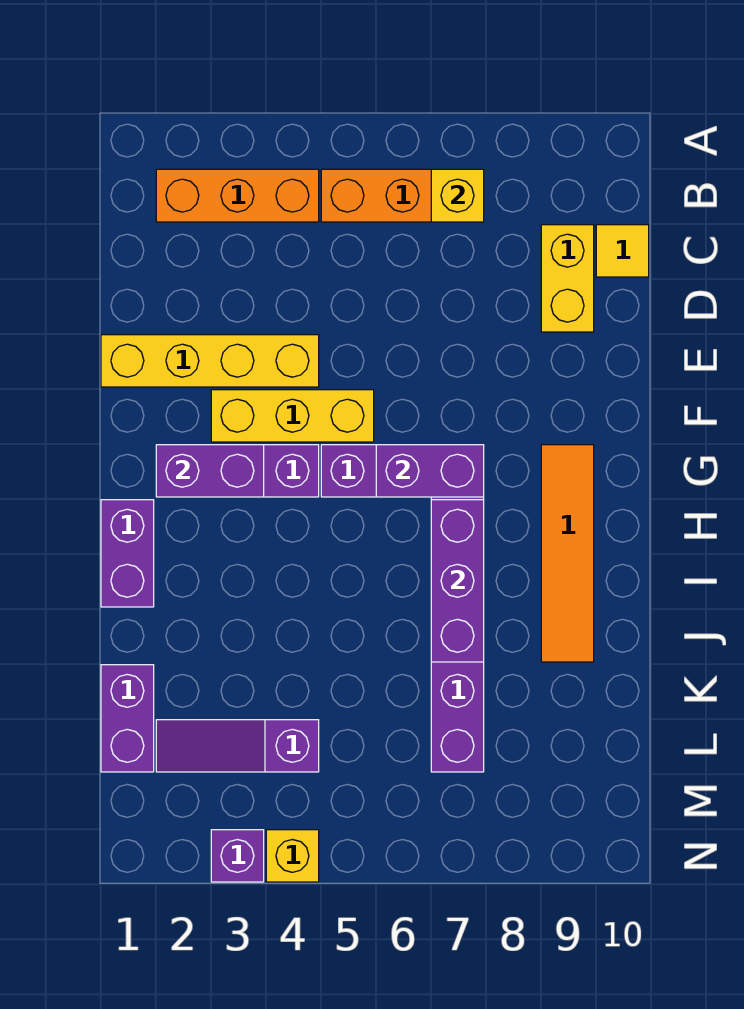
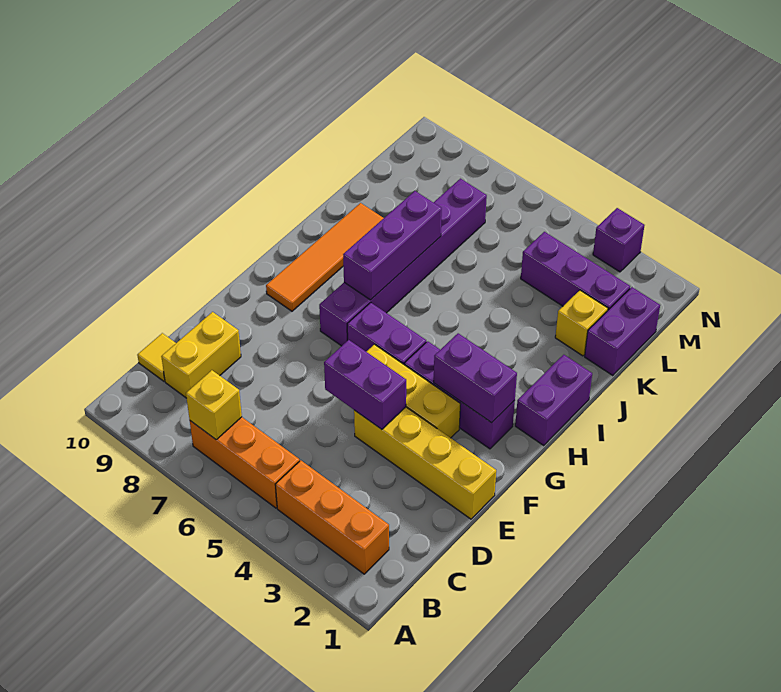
purple 1x2 brick [376,445,484,497] -> purple 1x2 brick moved to [324,340,406,429]
purple 1x3 slope [156,720,319,772] -> purple 1x3 brick [521,232,630,310]
yellow 1x1 brick [266,830,319,882] -> yellow 1x1 brick moved to [555,290,608,356]

